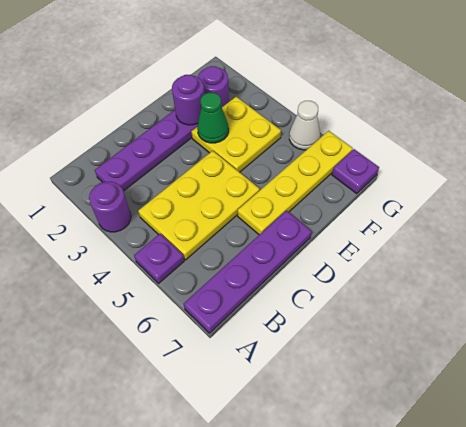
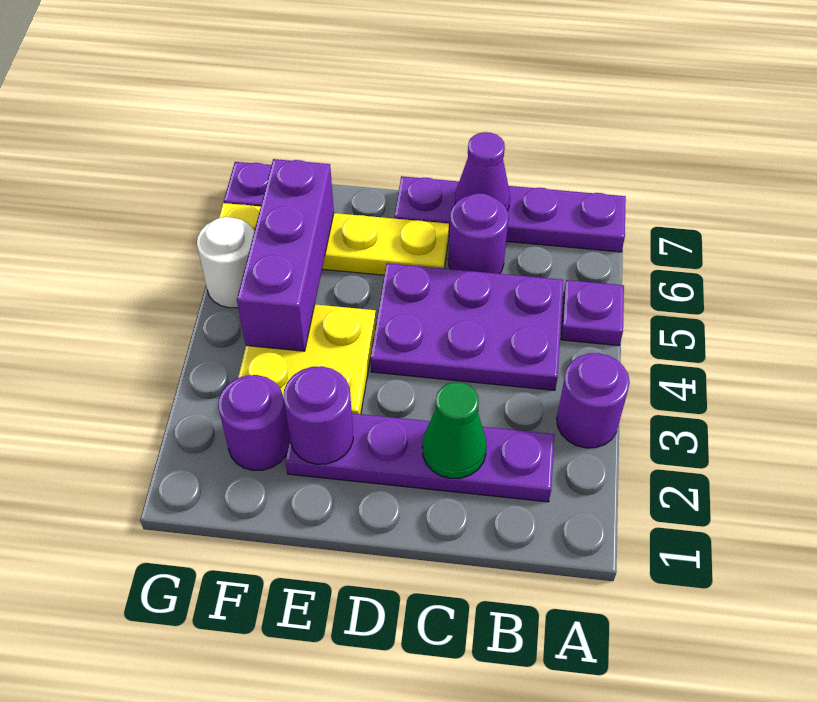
yellow 2x3 plate [138,151,260,260] -> purple 2x3 plate [370,263,563,390]
none -> purple 1x1 round brick [448,193,509,274]
none -> purple 1x1 cone [455,132,510,211]
green 1x1 cone [197,93,229,143] -> green 1x1 cone moved to [422,382,487,478]
none -> purple 1x3 brick [237,159,334,351]
white 1x1 cone [289,101,320,150] -> white 1x1 round brick [197,217,254,308]

